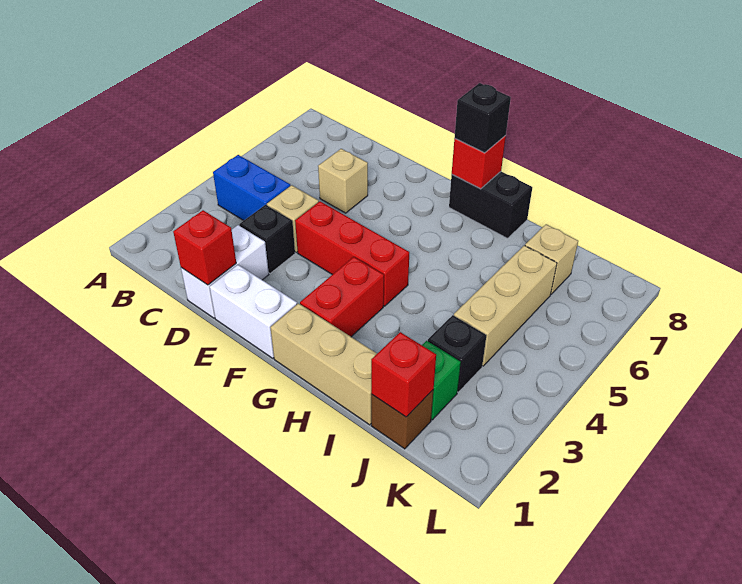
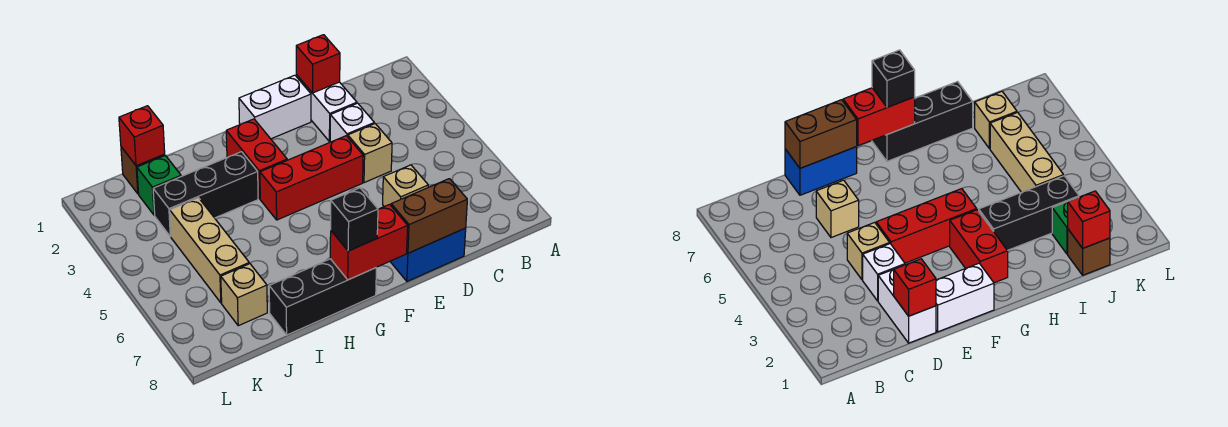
blue 1x2 brick [213,155,290,221] -> blue 1x2 brick moved to [390,228,466,281]
black 1x1 brick [239,205,295,273] -> white 1x1 brick [330,103,374,142]
none -> brown 1x2 brick [391,179,467,253]
tan 1x3 brick [270,303,377,425] -> none
black 1x2 brick [449,172,532,238] -> black 1x3 brick [269,259,376,335]
red 1x1 brick [452,136,506,189] -> red 1x2 brick [330,204,408,280]
black 1x1 brick [428,315,487,392] -> black 1x3 brick [153,152,258,237]

